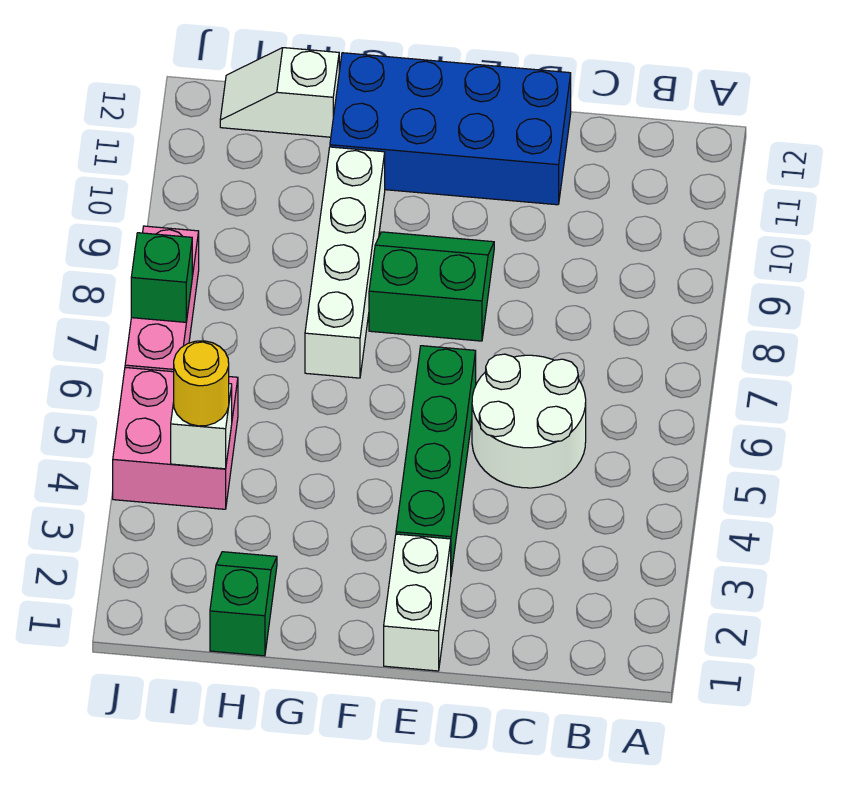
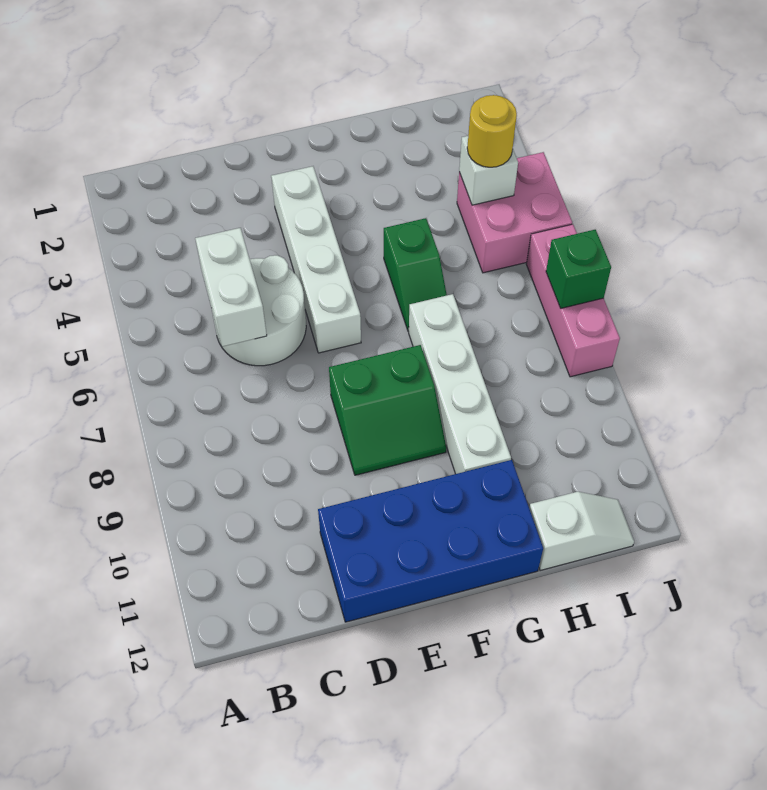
white 1x2 brick [384,534,451,671] -> white 1x2 brick moved to [195,228,267,347]
green 1x4 brick [396,346,476,574] -> white 1x4 brick [271,166,361,353]
green 1x2 slope [210,552,277,656] -> green 1x2 slope moved to [384,218,447,331]

